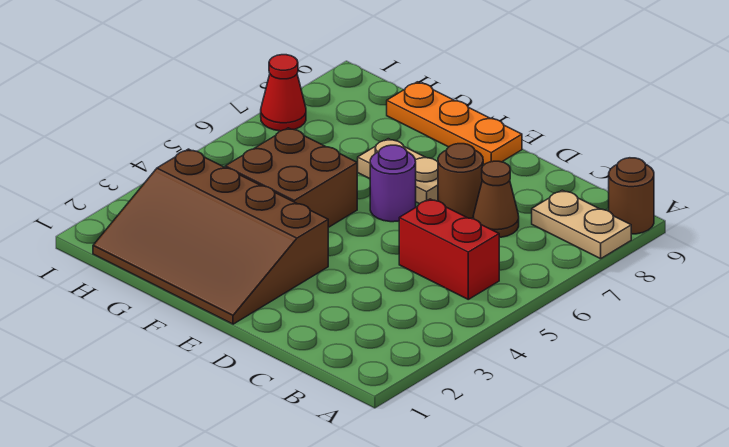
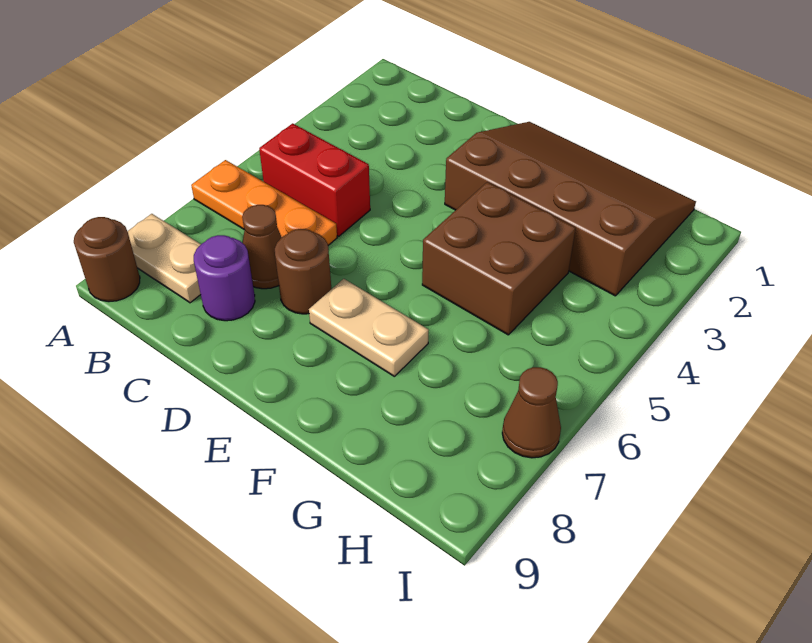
purple 1x1 round brick [370,145,416,222] -> purple 1x1 round brick moved to [194,235,255,321]
orange 1x3 plate [387,82,522,165] -> orange 1x3 plate moved to [191,160,337,245]
red 1x1 cone [261,55,306,131] -> brown 1x1 cone [502,367,561,458]

